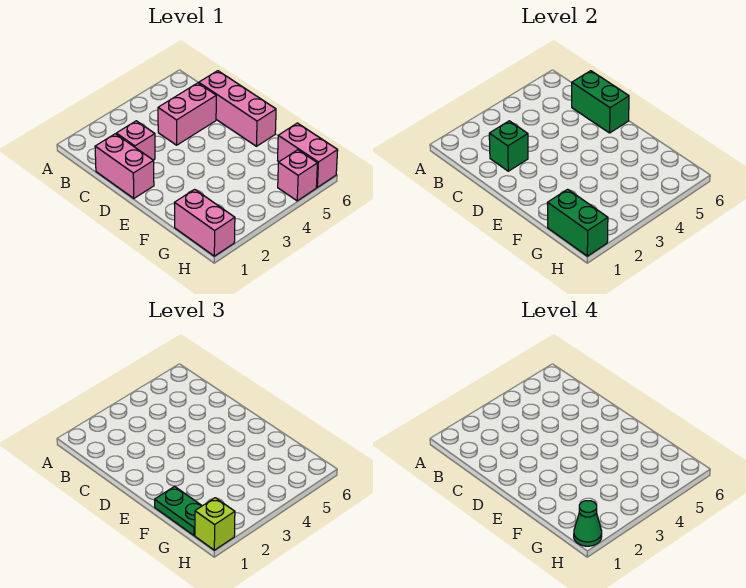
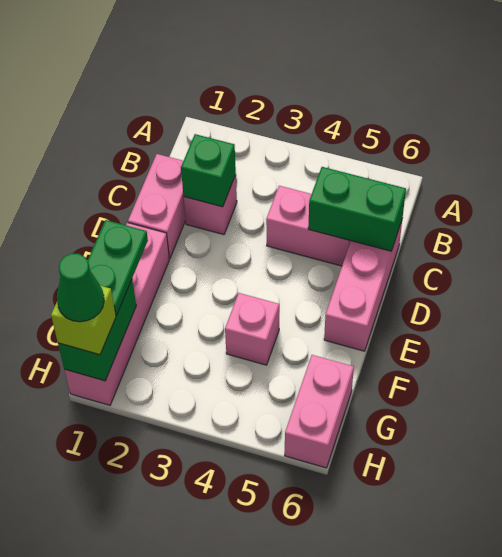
green 1x2 brick [572,71,629,133] -> green 1x2 brick turned to [308,167,406,251]
pink 1x2 brick [175,189,235,256] -> pink 1x4 brick [64,223,169,405]
pink 1x1 brick [278,150,318,201] -> pink 1x1 brick moved to [225,293,279,365]

